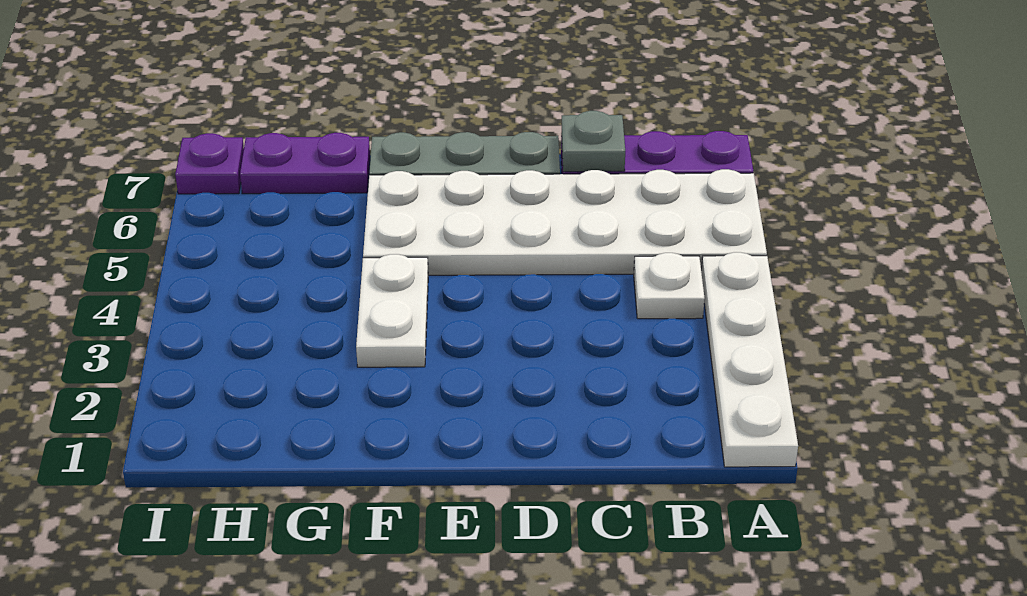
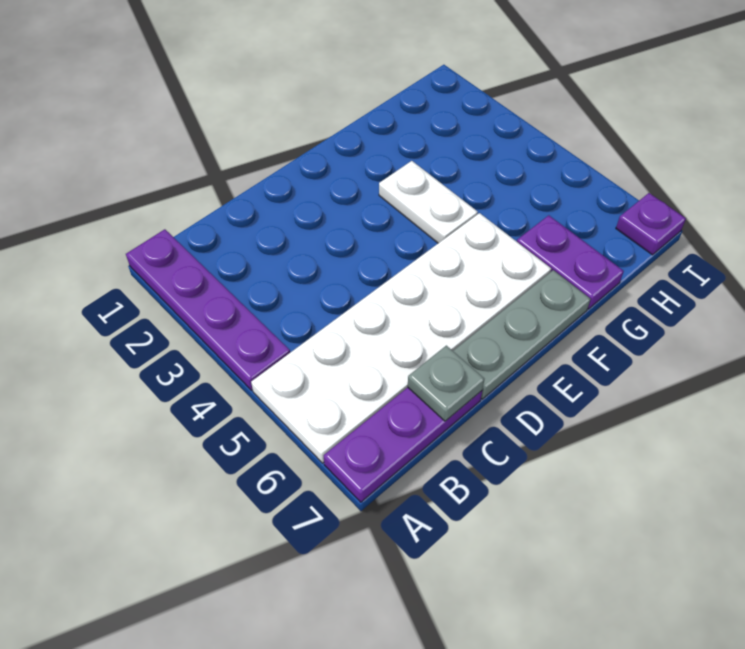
white 1x4 plate [701,252,798,467] -> purple 1x4 plate [126,229,290,390]
white 1x1 plate [634,253,705,319] -> none
purple 1x2 plate [240,133,370,194] -> purple 1x2 plate turned to [517,215,624,309]

